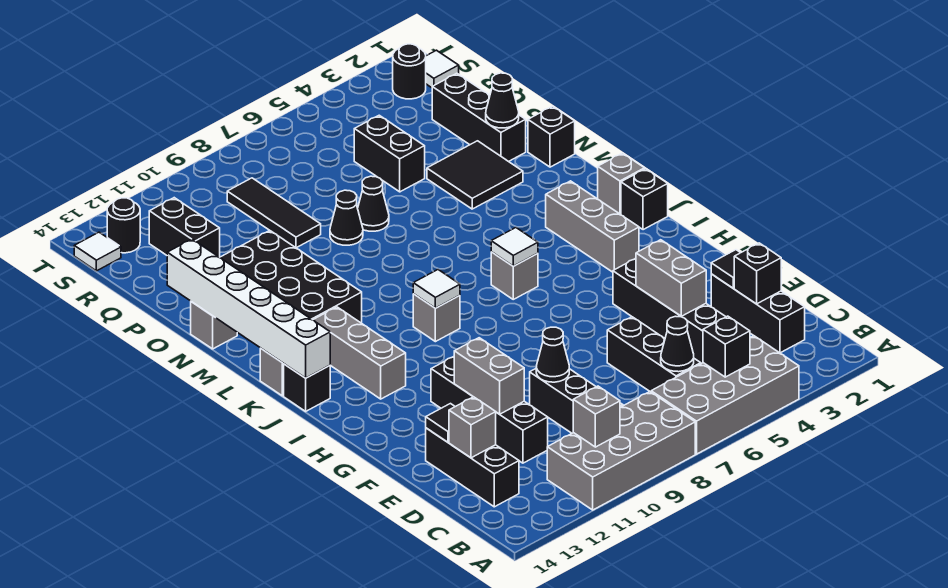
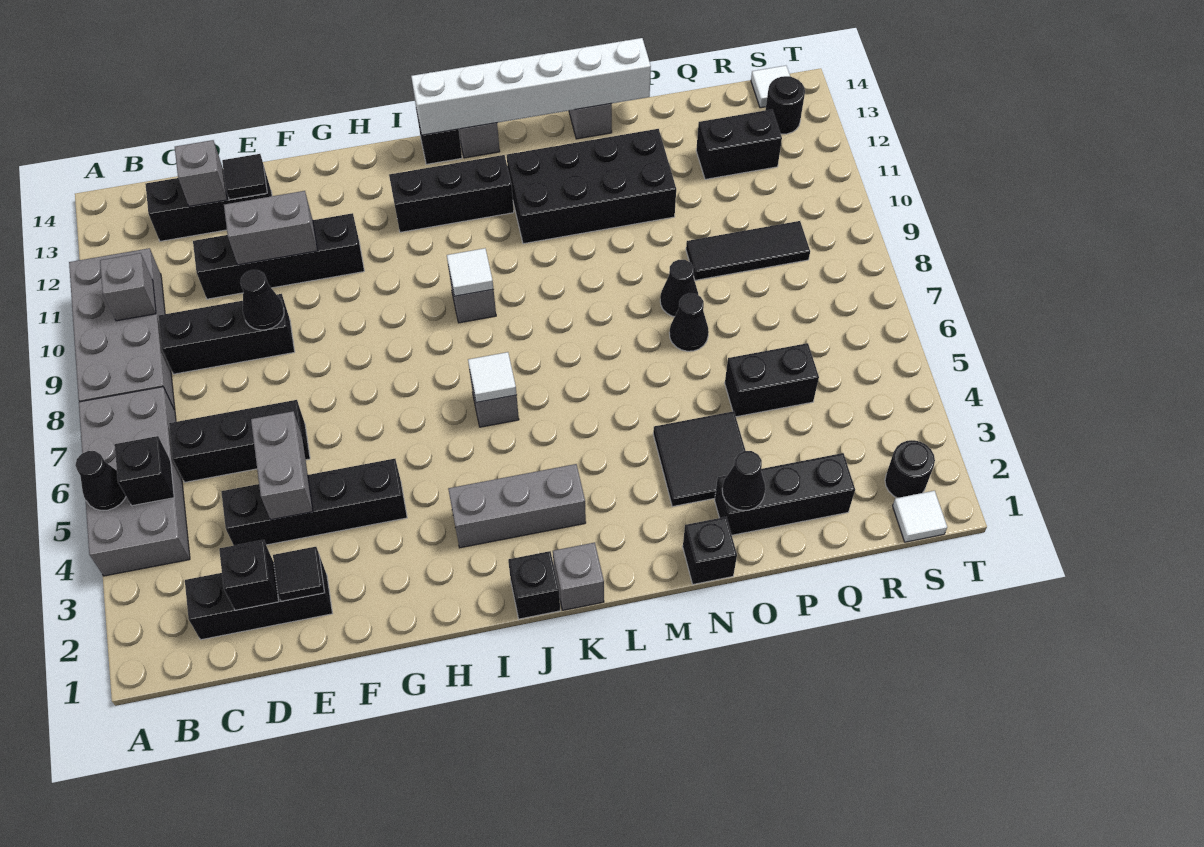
black 1x1 cone [661,316,694,372] -> black 1x1 cone moved to [75,451,126,510]
grey 1x2 brick [636,240,706,316] -> grey 1x2 brick turned to [251,411,313,520]
grey 1x3 brick [313,307,406,399] -> black 1x3 brick [389,155,514,232]

